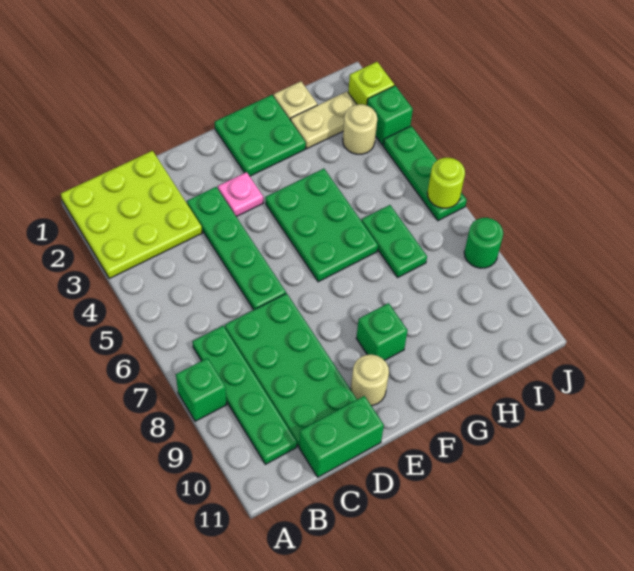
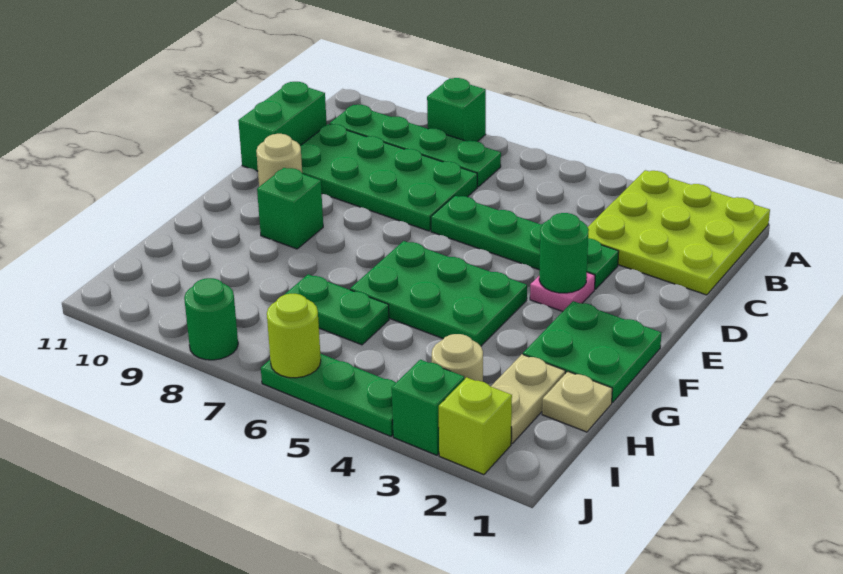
none -> green 1x1 round brick [539,213,589,293]

